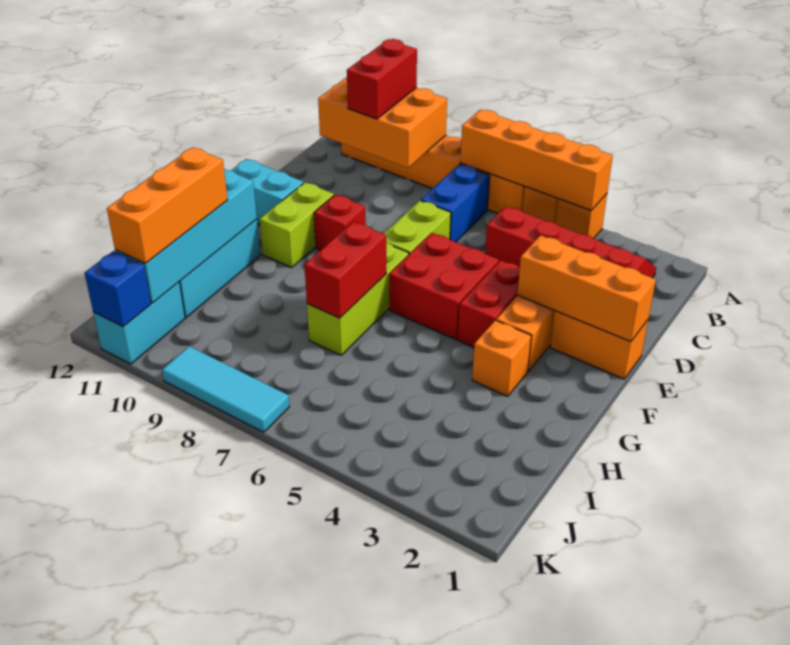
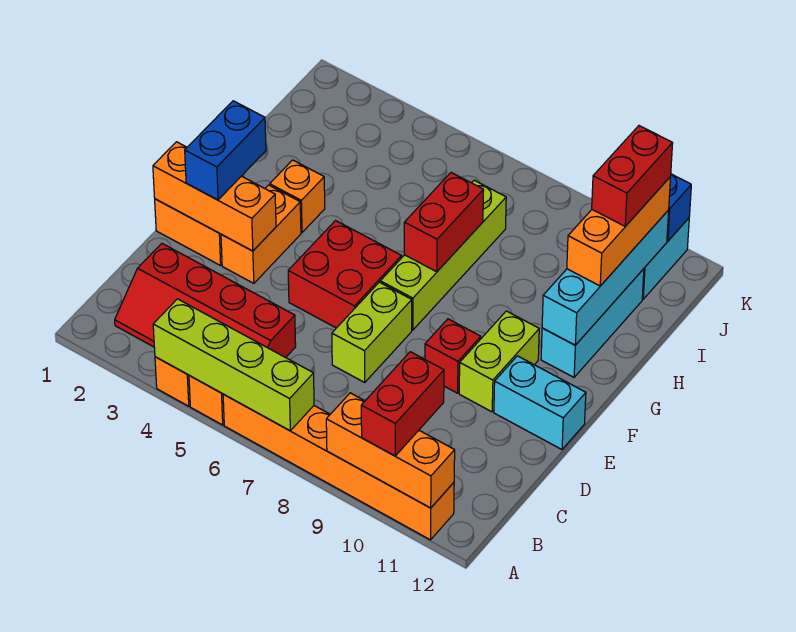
orange 1x4 brick [460,110,613,211] -> lime 1x4 brick [153,299,314,431]
orange 2x3 brick [318,77,447,168] -> orange 1x3 brick [326,393,455,508]
blue 1x2 brick [421,164,490,242] -> blue 1x2 brick moved to [185,101,266,200]
red 1x2 brick [458,260,520,347] -> red 1x2 brick moved to [592,126,673,226]
lime 1x3 brick [307,242,409,355] -> lime 1x4 brick [380,180,506,330]
cyan 1x3 tile [162,346,289,432] -> none

